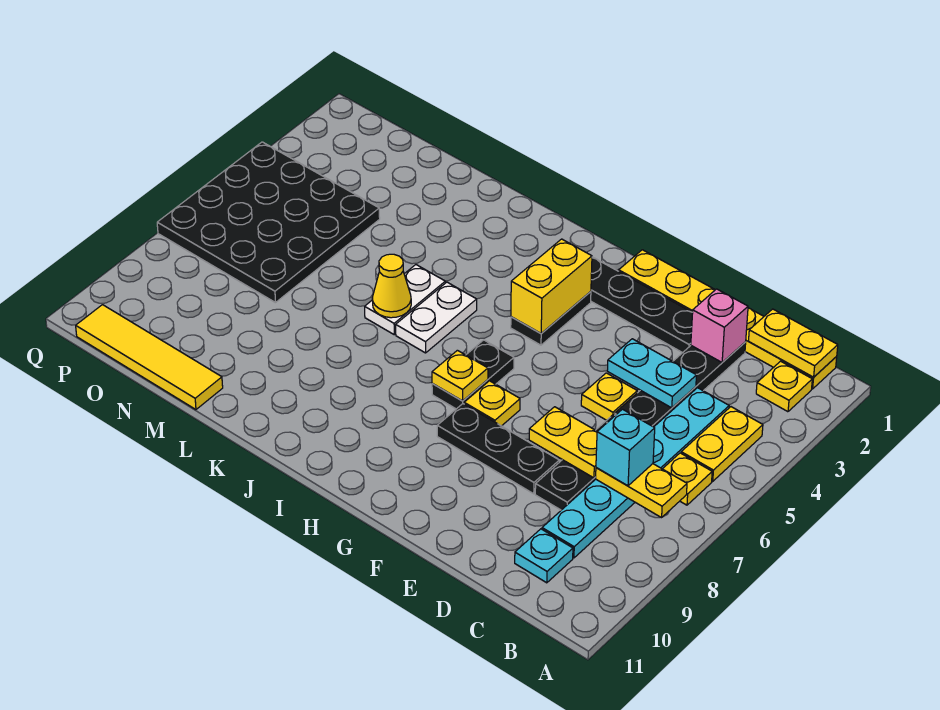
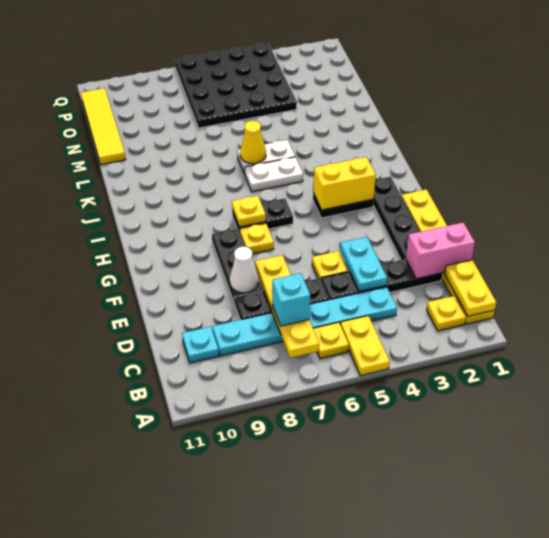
yellow 1x2 plate [681,407,763,481] -> yellow 1x2 plate turned to [340,316,390,376]
pink 1x1 brick [691,289,748,362] -> pink 1x2 brick [406,223,475,279]
none -> white 1x1 cone [230,247,258,293]

